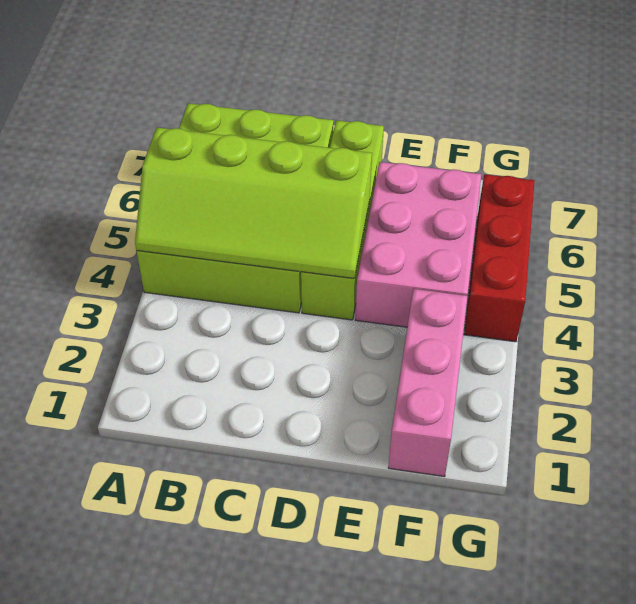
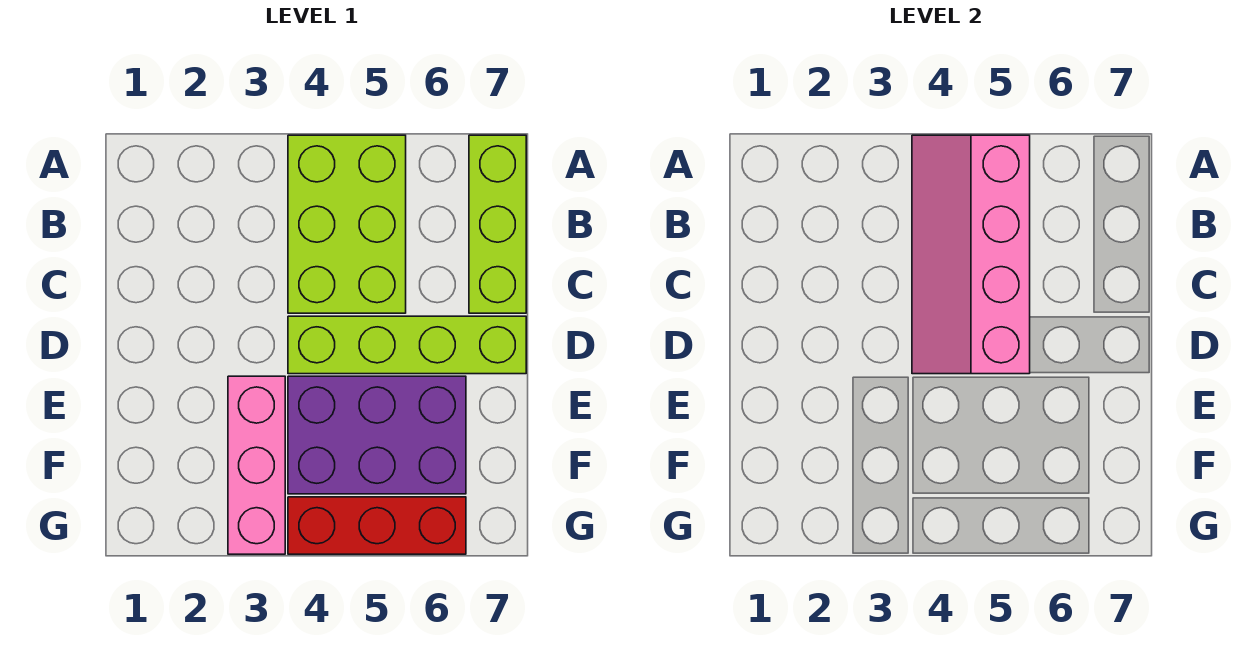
lime 2x4 slope [135,128,372,278] -> pink 2x4 slope [912,135,1030,374]
pink 2x3 brick [355,162,481,327] -> purple 2x3 brick [288,376,466,494]
pink 1x3 brick [388,289,467,477] -> pink 1x3 brick turned to [228,376,285,554]

